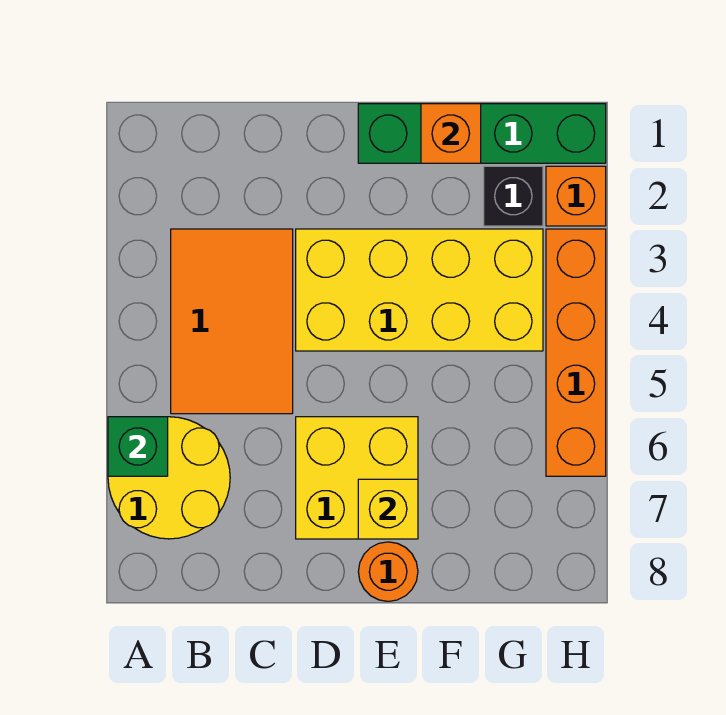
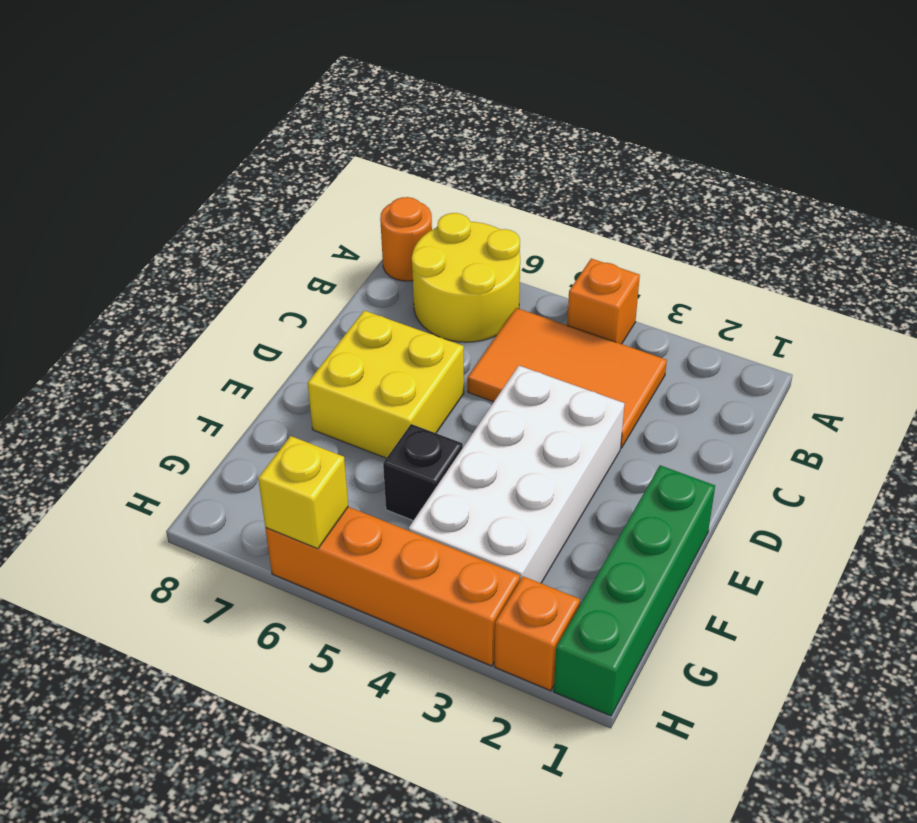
green 1x1 brick [108,417,168,476] -> none
yellow 2x4 brick [296,229,543,351] -> white 2x4 brick [409,366,625,583]
yellow 1x1 brick [358,479,418,539] -> yellow 1x1 brick moved to [258,436,348,549]
orange 1x1 round brick [358,542,418,601] -> orange 1x1 round brick moved to [380,197,432,281]
orange 1x1 brick [421,104,481,163] -> orange 1x1 brick moved to [567,259,640,344]
black 1x1 brick [484,166,543,226] -> black 1x1 brick moved to [383,424,463,521]

